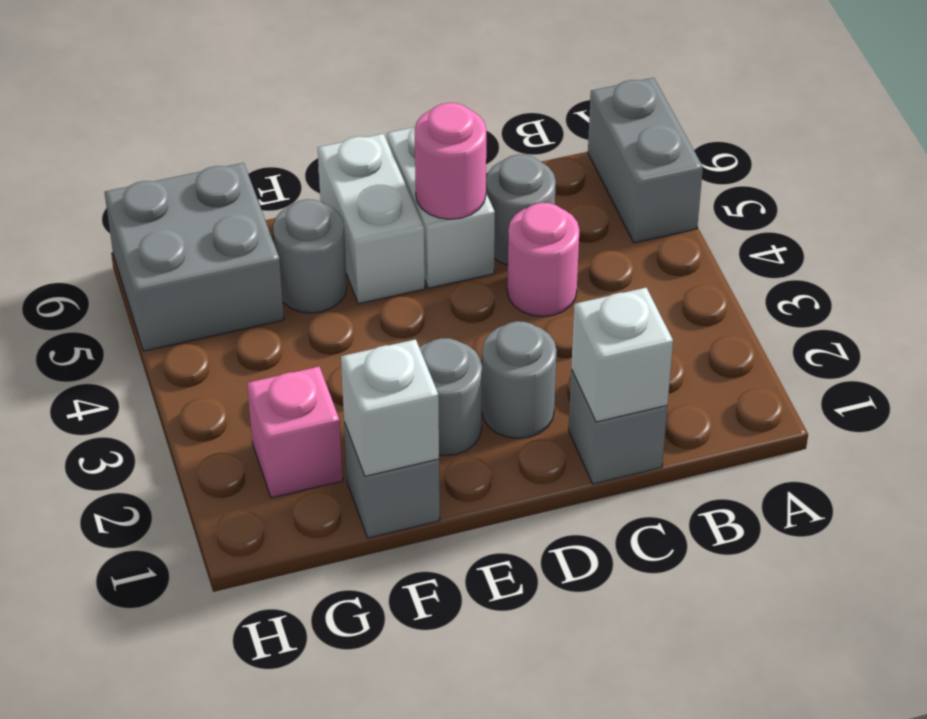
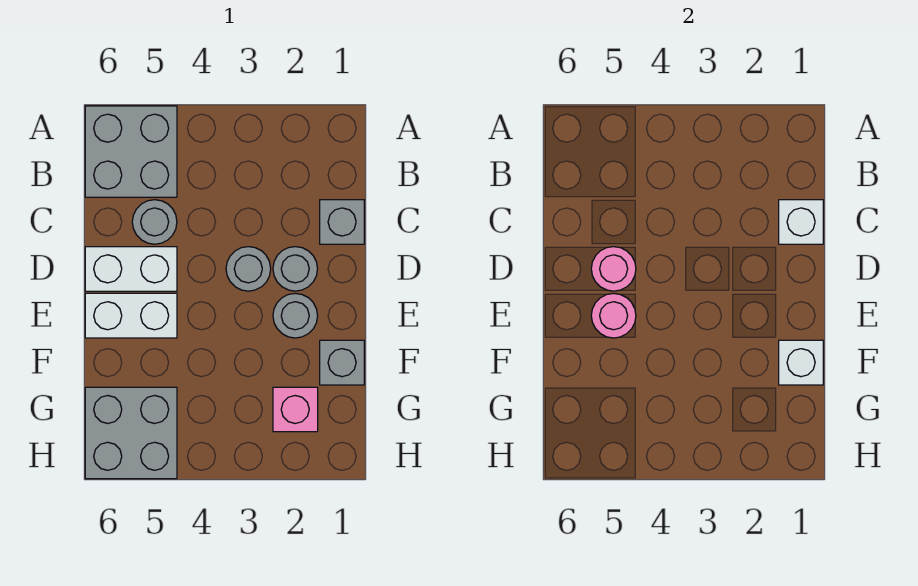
grey 1x2 brick [588,78,703,243] -> grey 2x2 brick [85,106,177,197]
pink 1x1 round brick [507,203,579,317] -> pink 1x1 round brick moved to [591,293,636,338]
grey 1x1 round brick [273,199,347,313] -> grey 1x1 round brick moved to [226,247,271,291]

